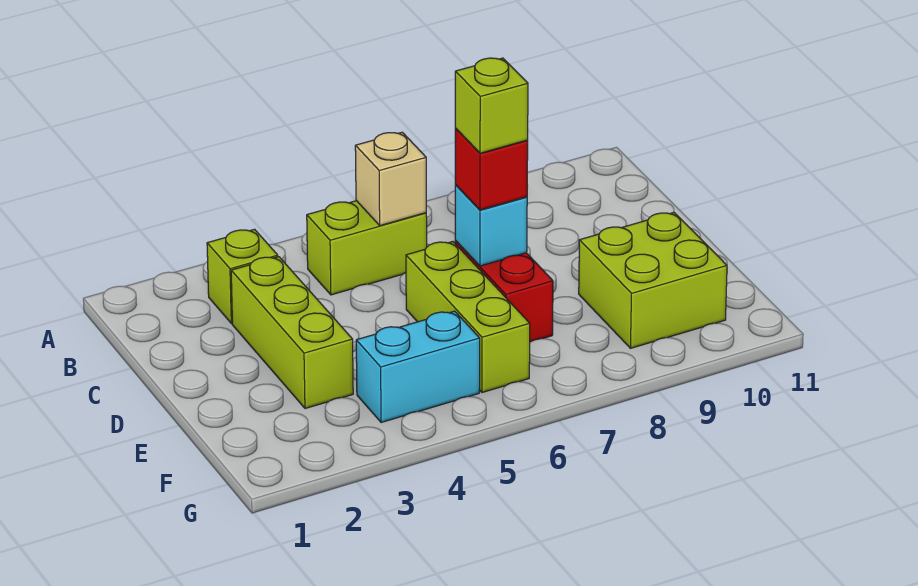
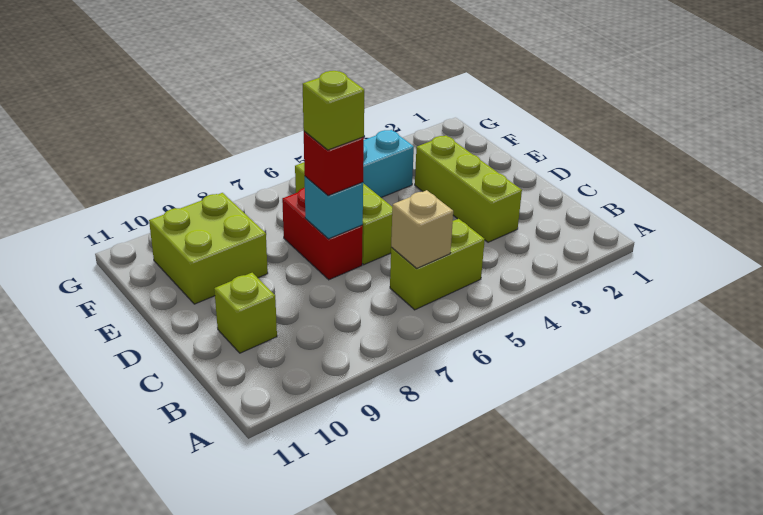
lime 1x1 brick [207,229,278,323] -> lime 1x1 brick moved to [214,273,277,353]

